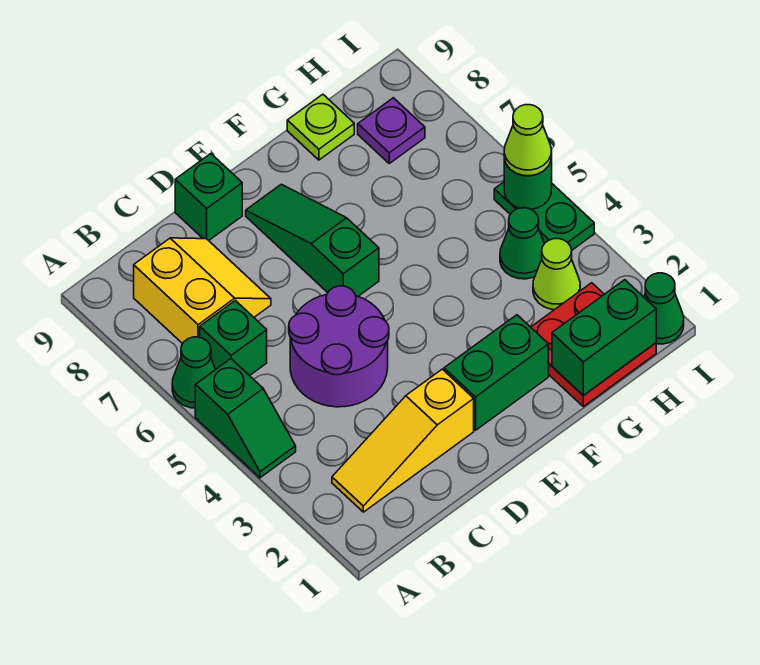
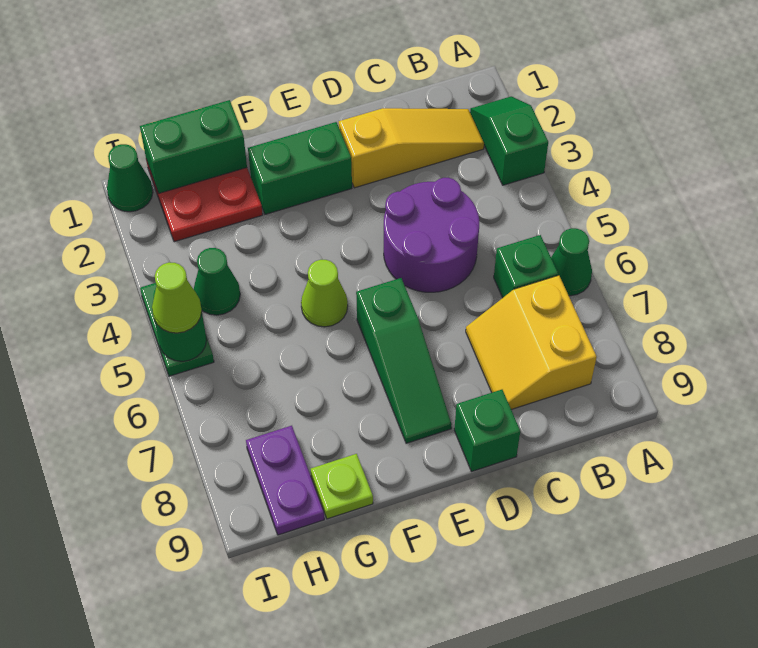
green 1x2 slope [195,359,296,478] -> green 1x2 slope moved to [470,96,548,185]
lime 1x1 cone [533,239,580,310] -> lime 1x1 cone moved to [301,260,348,327]
purple 1x1 plate [358,98,425,163] -> purple 1x2 plate [246,426,324,535]

